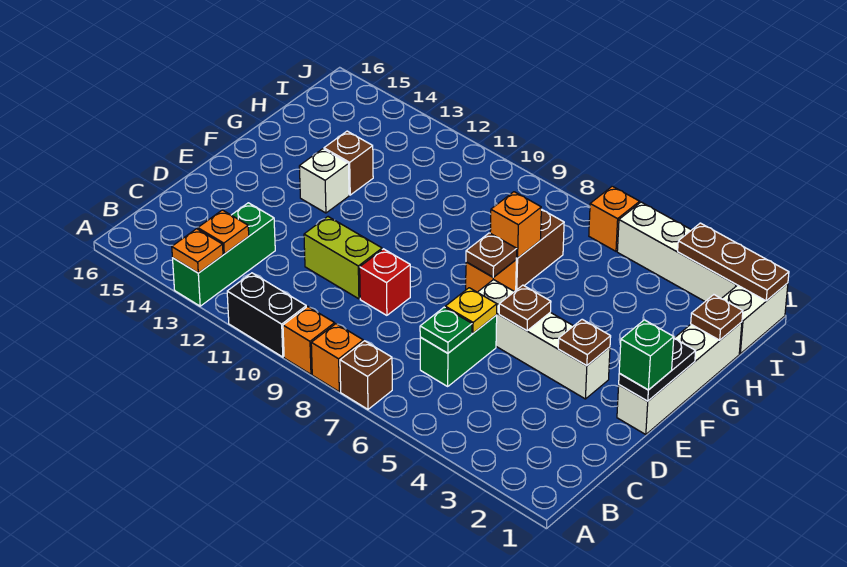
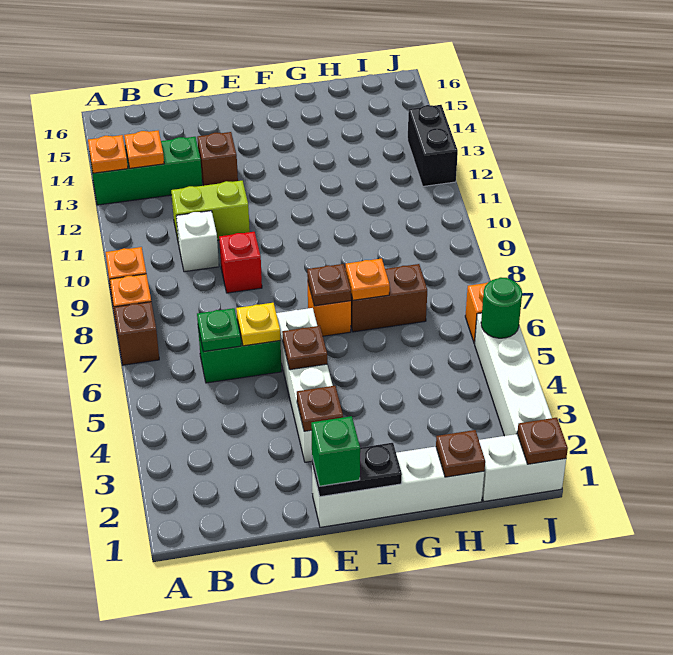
black 1x2 brick [227,273,306,357] -> black 1x2 brick moved to [408,105,458,186]
lime 1x2 brick [304,217,382,299] -> lime 1x2 brick turned to [171,181,250,243]
white 1x1 brick [299,149,349,213] -> white 1x1 brick moved to [176,211,219,272]
orange 1x1 brick [490,192,541,258] -> orange 1x1 plate [346,258,390,300]
brown 1x1 brick [324,131,373,195] -> brown 1x1 brick moved to [197,132,238,186]
brown 1x3 plate [678,223,789,301] -> brown 1x1 plate [517,418,568,464]
none -> green 1x1 round brick [481,277,522,338]

